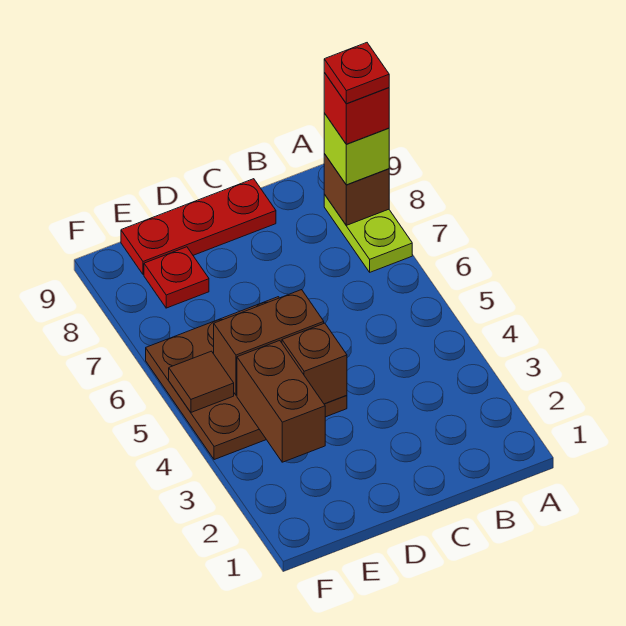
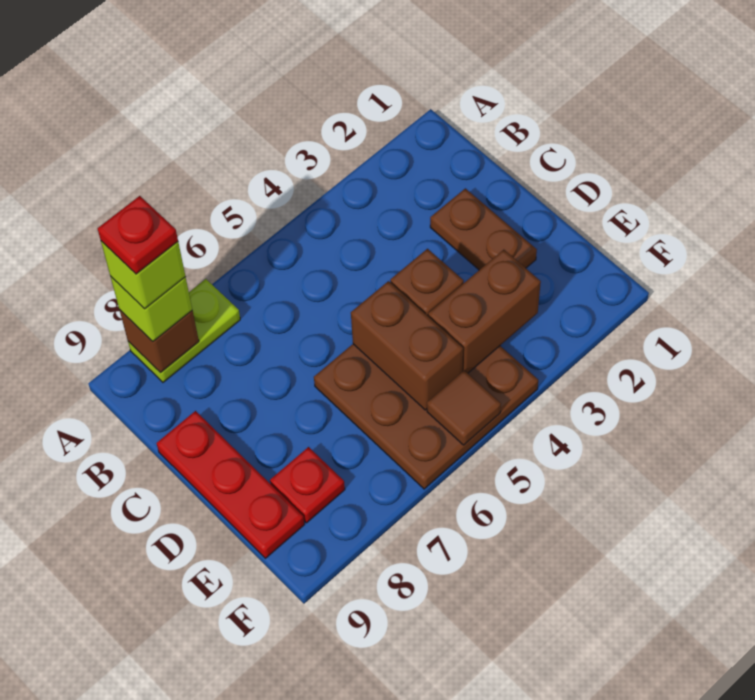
red 1x1 brick [324,73,389,144] -> lime 1x1 brick [101,241,186,309]
none -> brown 1x2 plate [430,188,537,270]

